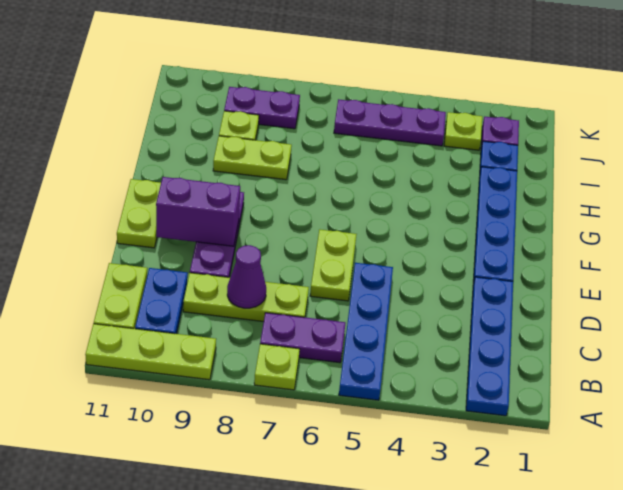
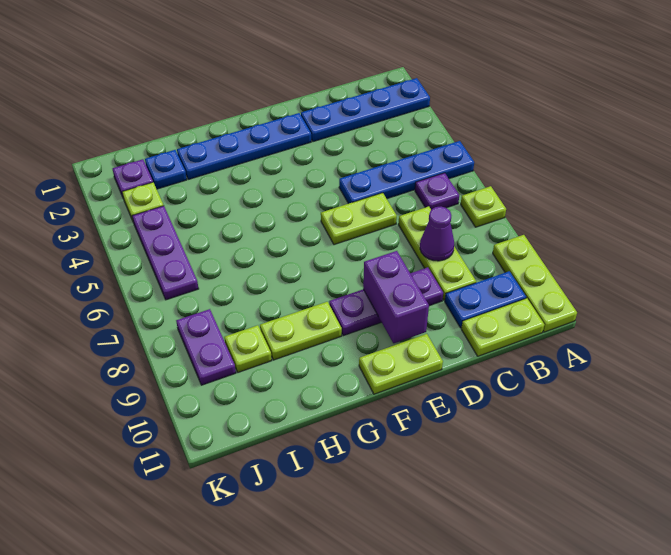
purple 1x2 plate [260,313,345,363] -> purple 1x1 plate [415,173,459,209]
lime 1x2 plate [213,136,292,180] -> lime 1x2 plate turned to [260,302,342,360]

